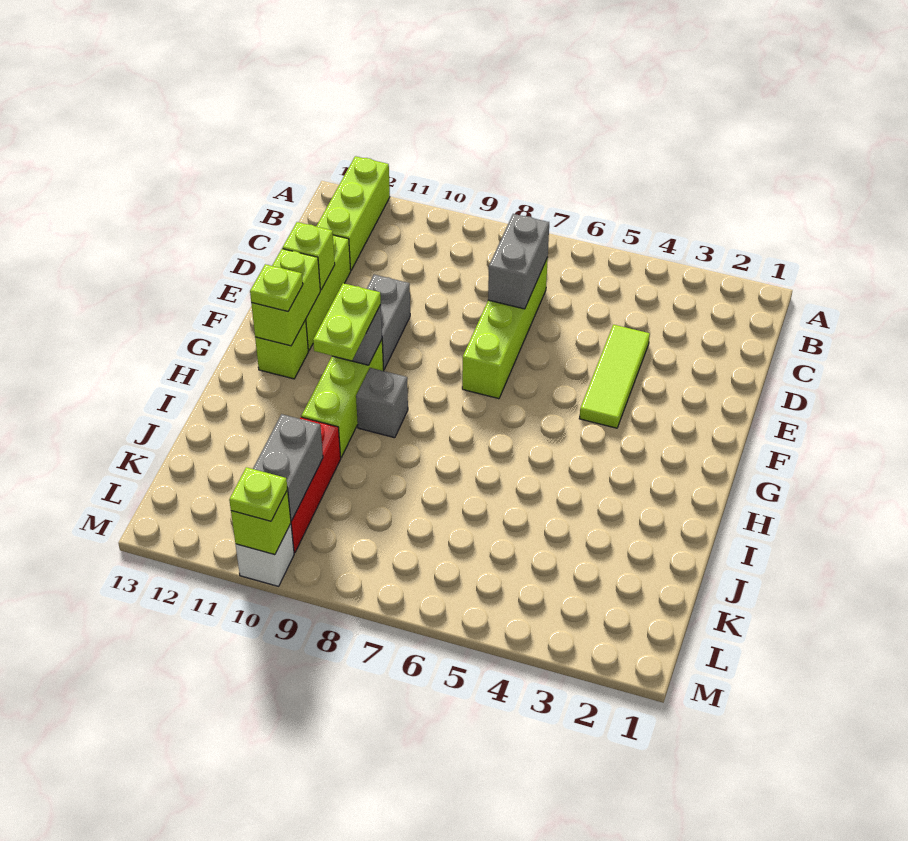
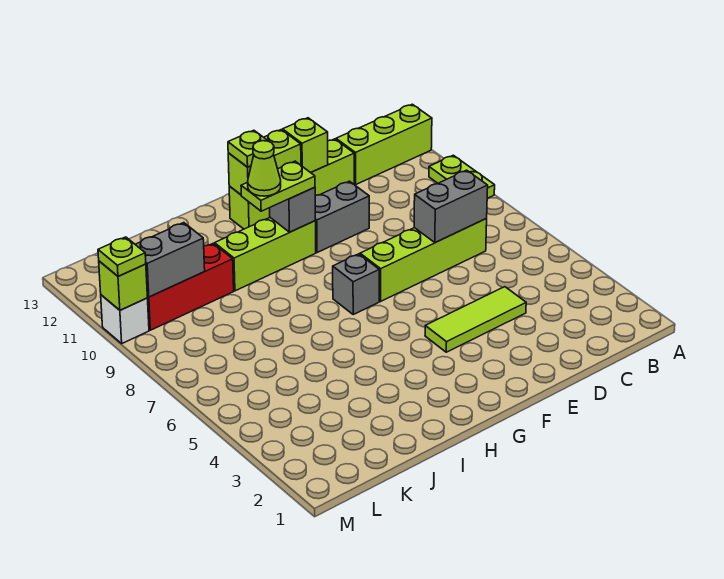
none -> lime 1x2 plate [429,155,495,198]
grey 1x1 brick [356,368,408,438] -> grey 1x1 brick moved to [333,254,379,314]
none -> lime 1x1 cone [248,141,281,196]

